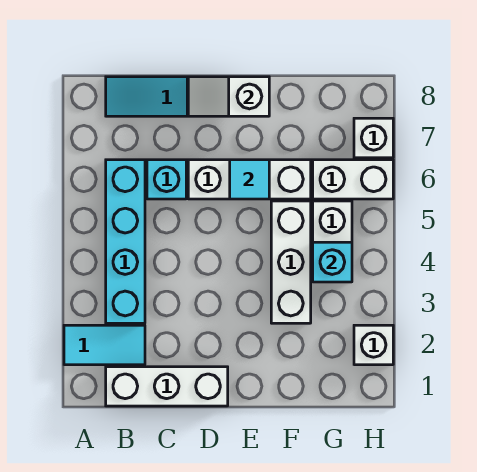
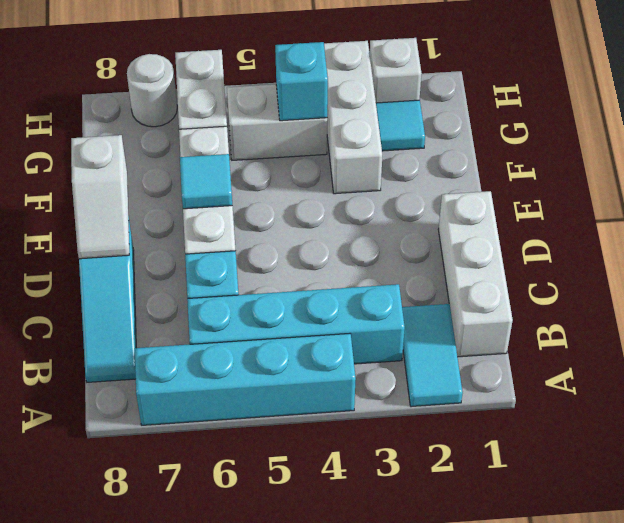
none -> cyan 1x4 brick [135,334,356,425]
white 1x3 brick [271,201,311,323] -> white 1x3 brick turned to [324,41,382,194]
none -> cyan 1x1 tile [376,100,425,151]
white 1x1 brick [354,118,393,158] -> white 1x1 round brick [127,54,177,127]

